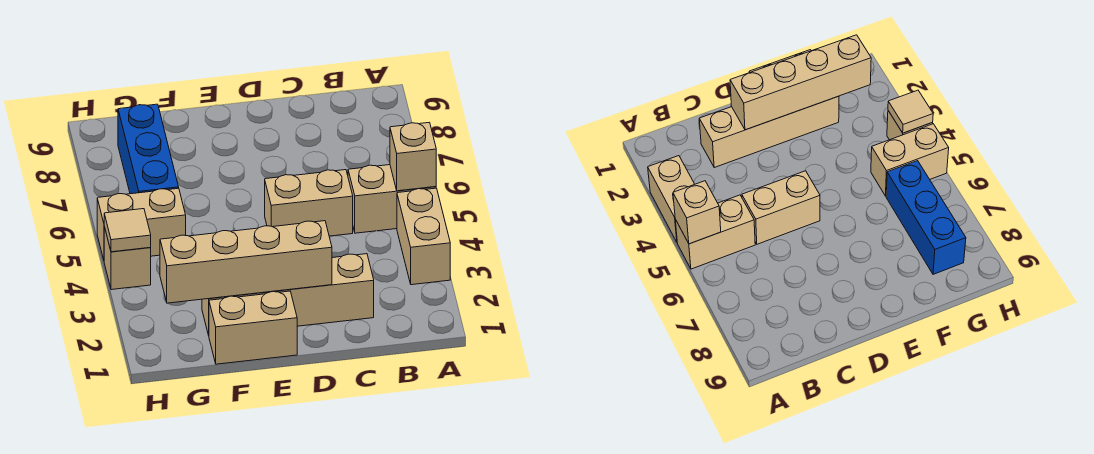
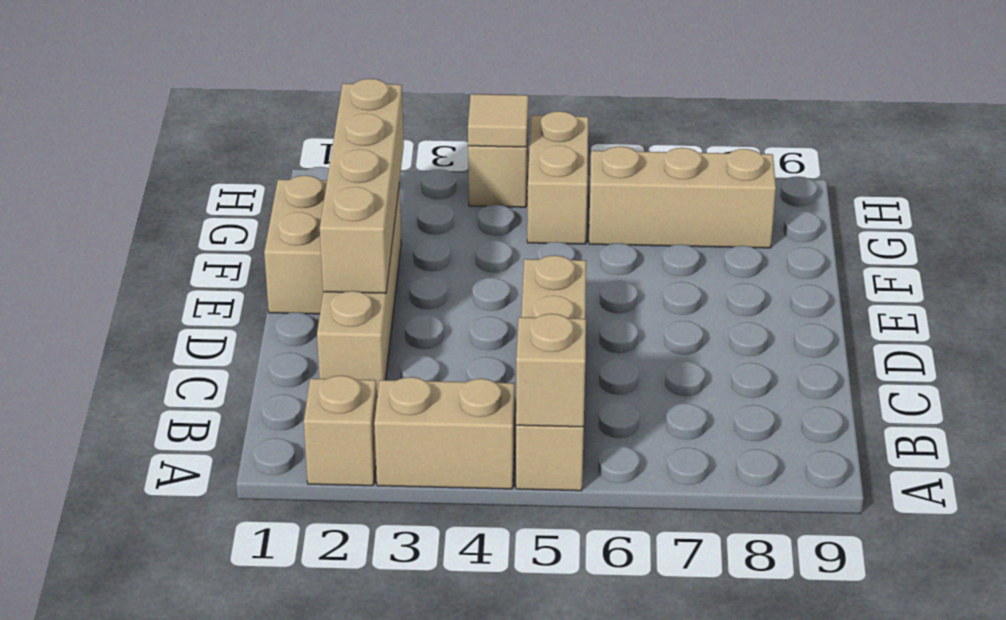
none -> tan 1x1 brick [304,376,377,486]
blue 1x3 brick [118,104,179,194] -> tan 1x3 brick [589,146,776,248]

